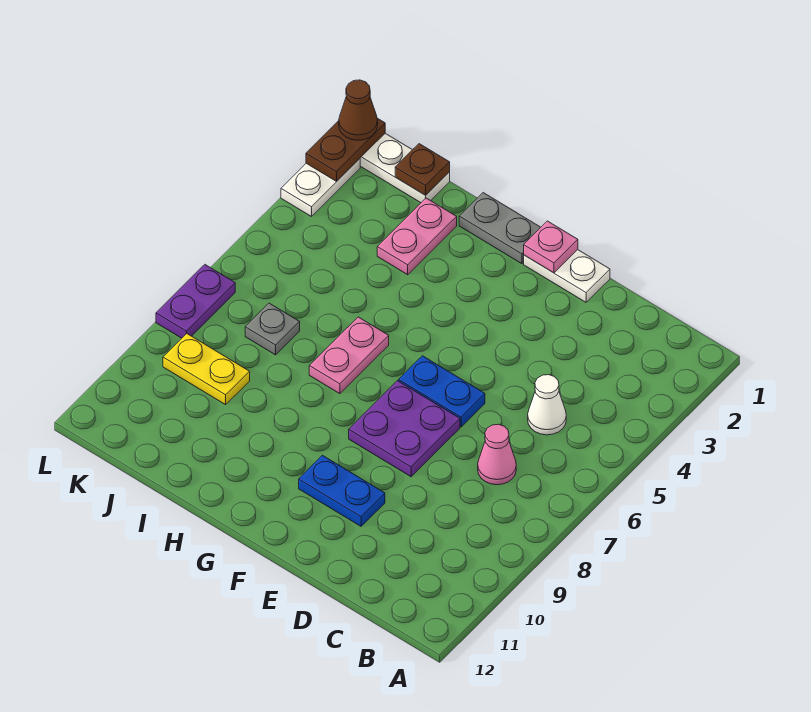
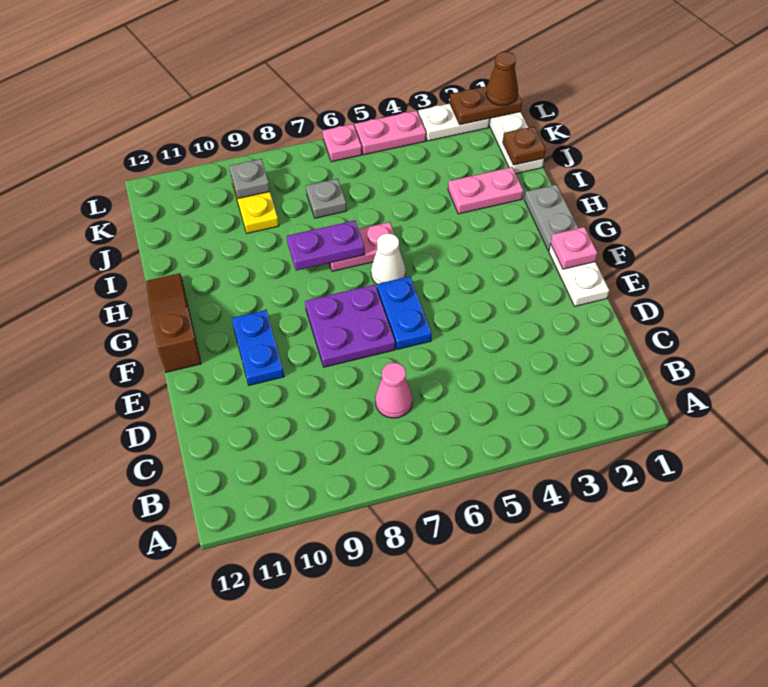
white 1x1 cone [528,375,566,435] -> white 1x1 cone moved to [371,234,406,284]
none -> brown 1x3 slope [146,273,201,372]
none -> grey 1x1 plate [229,159,270,199]
none -> pink 1x2 plate [355,111,426,155]
none -> pink 1x1 plate [323,124,362,162]
purple 1x2 plate [156,265,235,338] -> purple 1x2 plate moved to [287,221,365,271]

